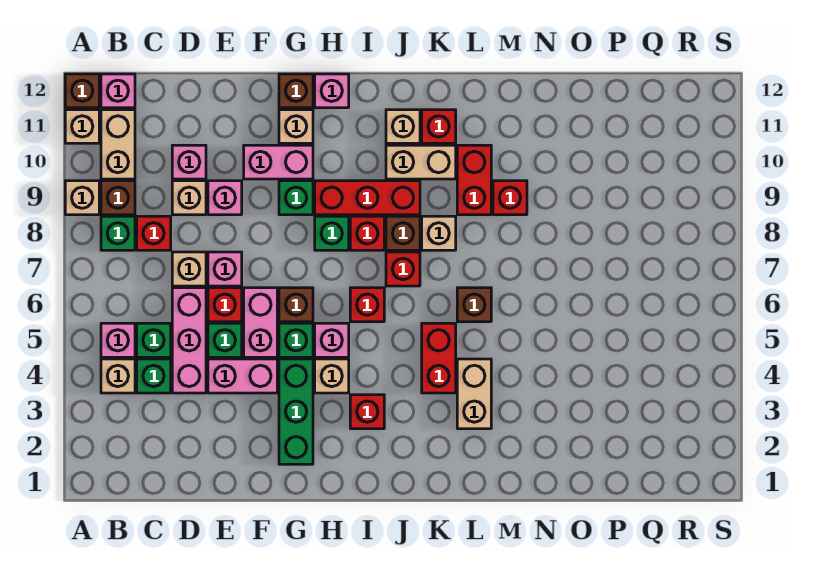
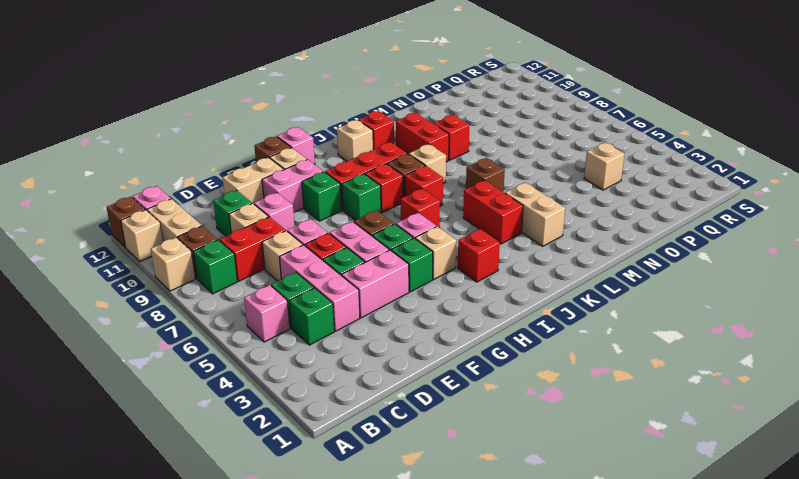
tan 1x1 brick [101,359,135,393] -> tan 1x1 brick moved to [584,143,625,190]
red 1x1 brick [137,216,171,250] -> red 1x2 brick [220,217,285,281]
pink 1x1 brick [172,145,206,179] -> green 1x1 brick [213,190,252,236]
green 1x3 brick [279,359,313,464] -> green 1x1 brick [391,238,433,292]
tan 1x2 brick [386,145,456,179] -> tan 1x2 brick moved to [222,158,284,204]

